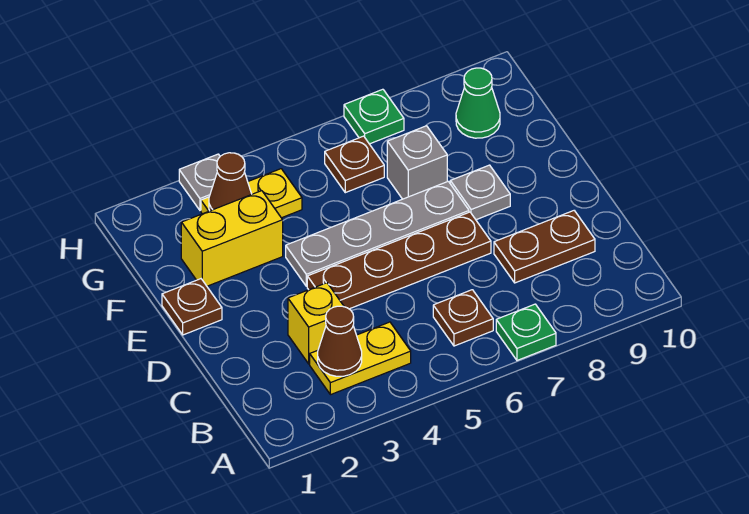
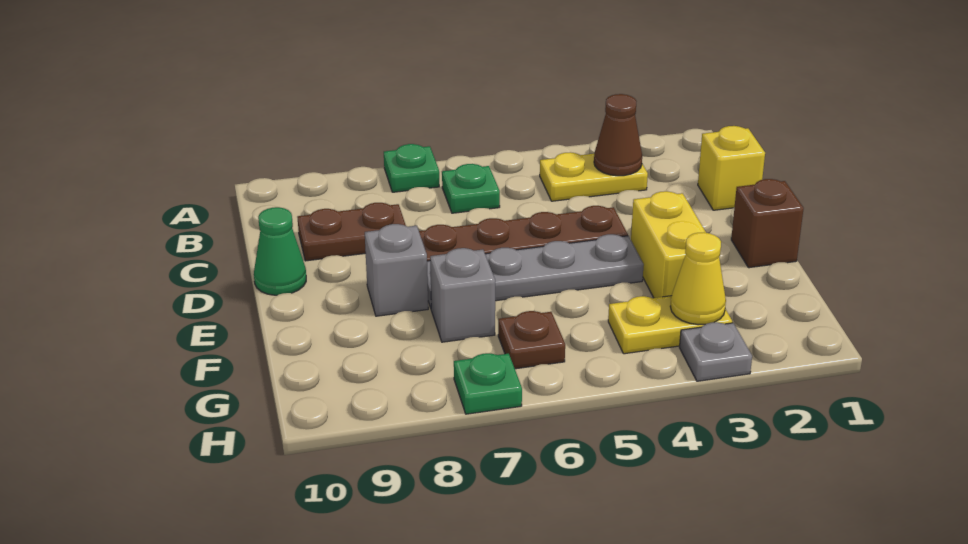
brown 1x1 plate [433,290,493,346] -> green 1x1 plate [442,164,500,213]
yellow 1x1 brick [288,283,344,364] -> yellow 1x1 brick moved to [698,126,765,210]
brown 1x1 plate [162,279,222,335] -> brown 1x1 brick [731,179,804,268]
grey 1x1 plate [450,165,510,220] -> grey 1x1 brick [365,224,428,316]
yellow 1x2 brick [181,191,283,286] -> yellow 1x2 brick turned to [631,191,706,298]
brown 1x1 cone [209,153,252,211] -> yellow 1x1 cone [670,232,726,325]
green 1x1 cone [456,68,500,138] -> green 1x1 cone moved to [254,207,306,295]

